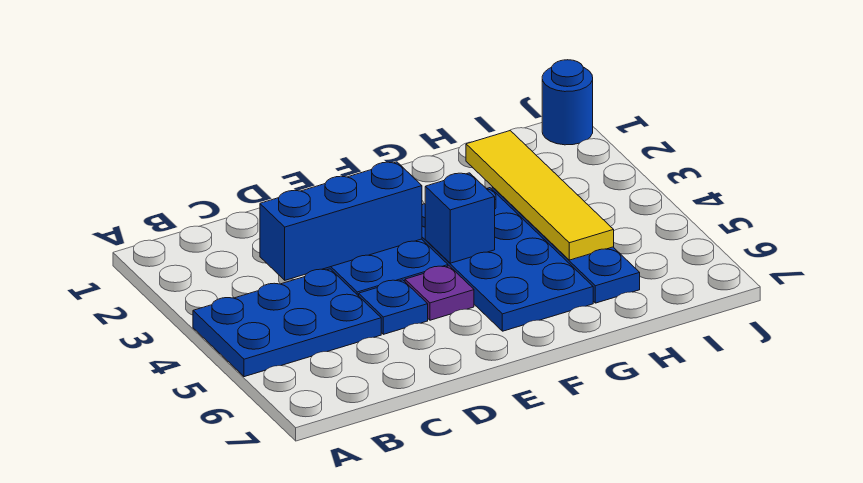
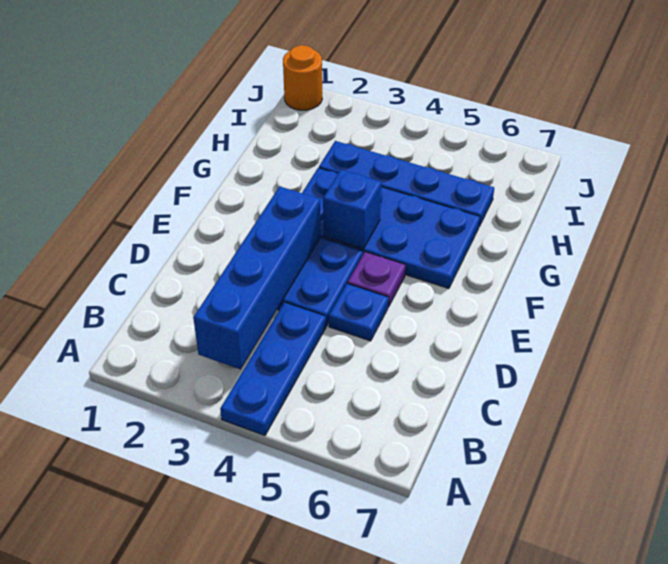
blue 2x3 plate [193,269,381,377] -> blue 1x3 plate [220,302,326,436]
blue 1x3 brick [260,162,422,280] -> blue 1x4 brick [193,186,321,369]
yellow 1x4 tile [466,131,614,260] -> none
blue 1x1 round brick [542,60,593,145] -> orange 1x1 round brick [283,45,322,110]

